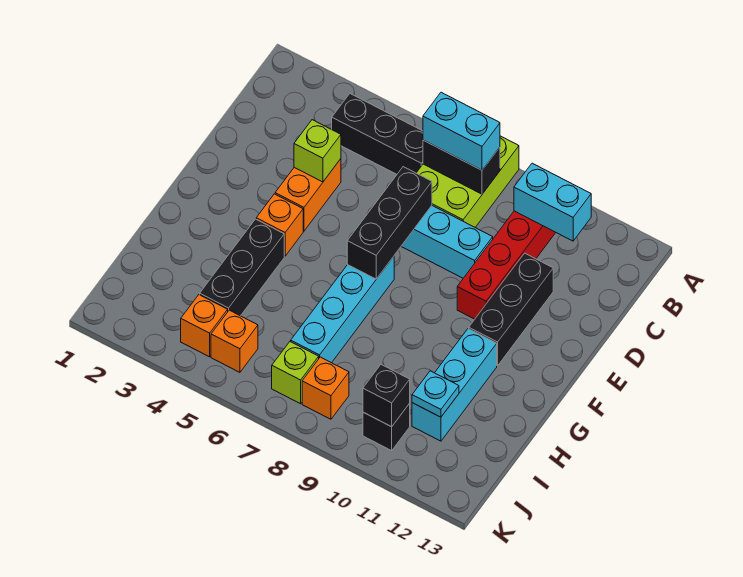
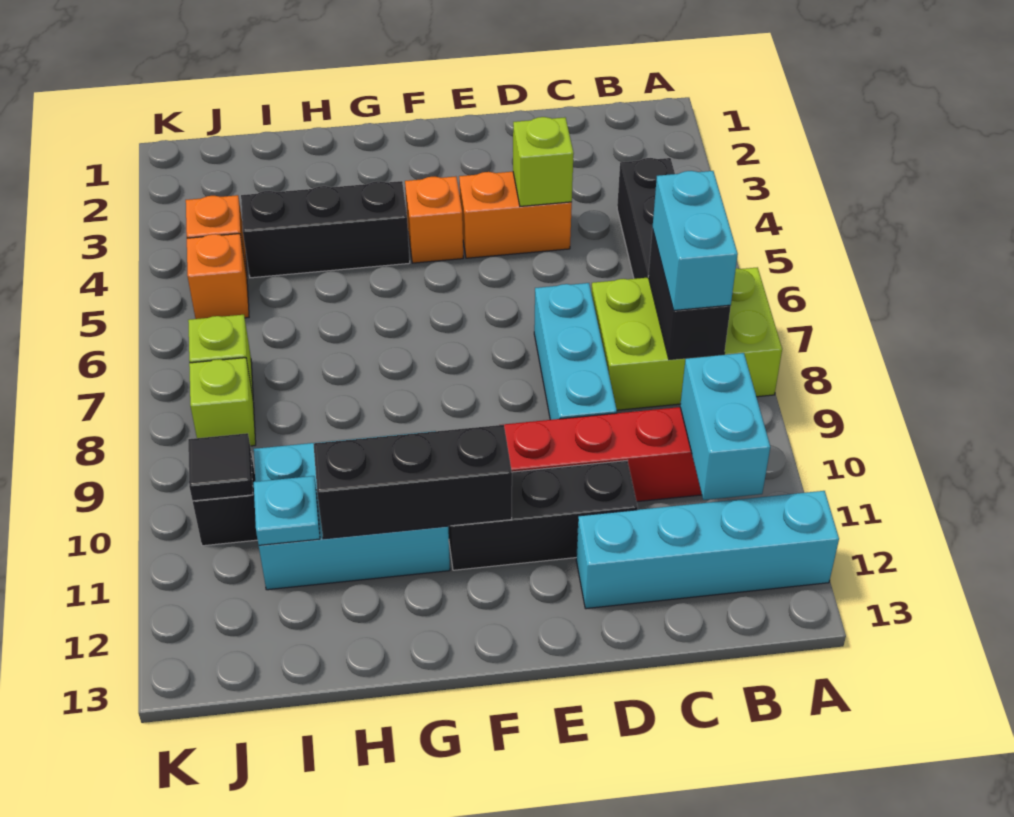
black 1x3 brick [347,167,432,279] -> black 1x3 brick moved to [314,425,512,539]
cyan 1x4 brick [291,257,394,363] -> cyan 1x4 brick moved to [576,491,839,609]
cyan 1x3 brick [412,329,497,441] -> cyan 2x3 brick [254,431,450,590]
orange 1x1 brick [302,357,349,419] -> lime 1x1 brick [189,358,256,446]
black 1x1 brick [363,365,410,427] -> black 1x1 tile [188,433,253,501]

